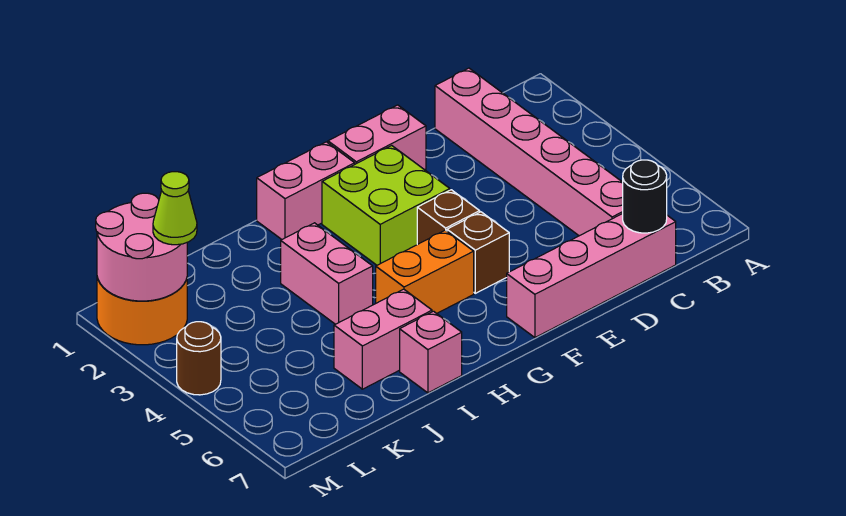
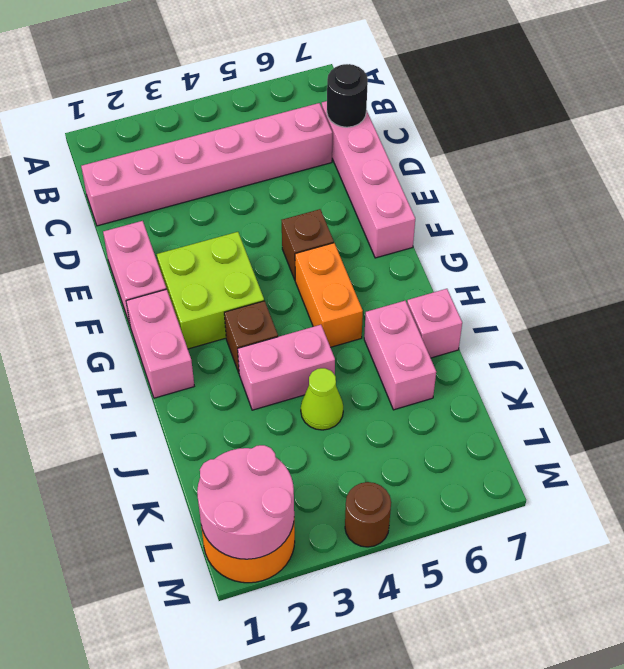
brown 1x1 brick [417,190,480,244] -> brown 1x1 brick moved to [224,301,278,373]
lime 1x1 cone [153,172,197,245] -> lime 1x1 cone moved to [301,368,343,430]

